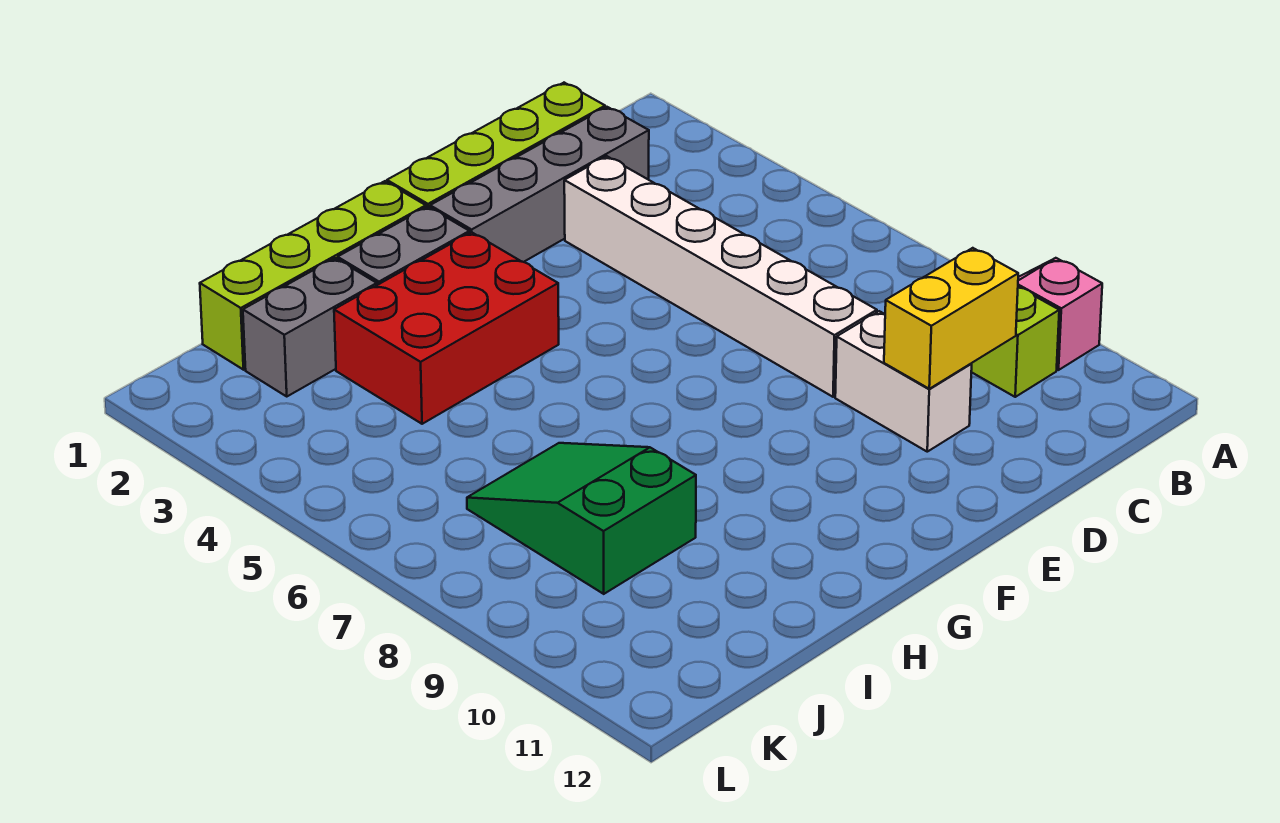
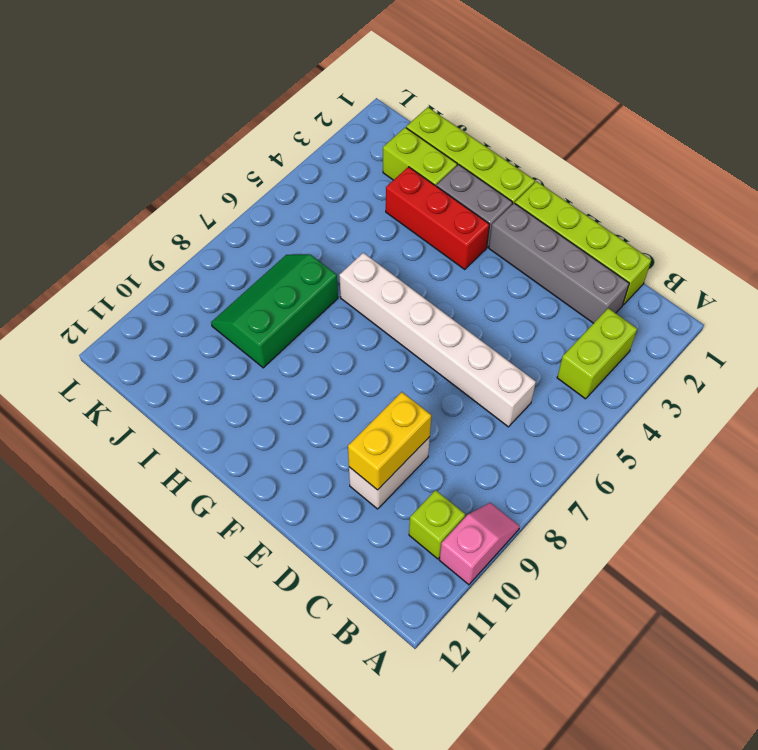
none -> lime 1x2 brick [557,308,637,399]
yellow 1x2 brick [884,248,1018,389] -> yellow 1x2 brick turned to [348,392,431,490]
white 1x6 brick [564,156,877,397] -> white 1x6 brick turned to [339,253,536,427]
red 2x3 brick [334,232,559,424] -> red 1x3 brick [386,167,490,269]
grey 1x2 brick [243,258,377,396] -> lime 1x2 brick [383,127,457,186]
green 2x3 slope [467,443,696,594] -> green 2x3 slope turned to [211,254,338,368]

